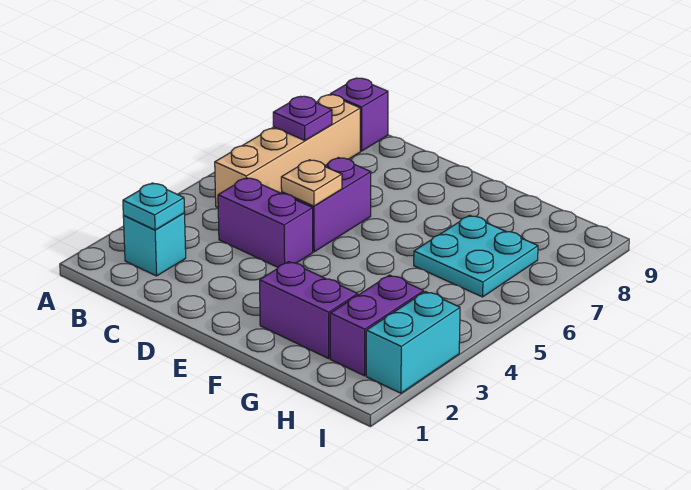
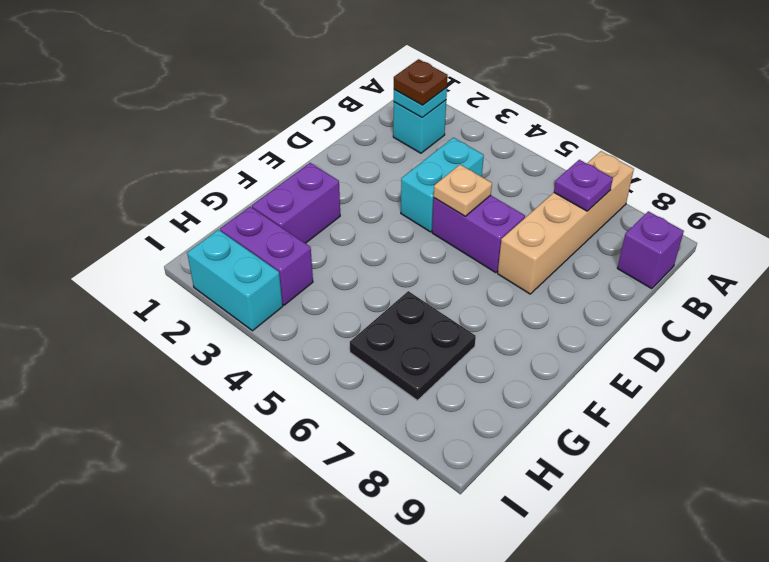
none -> brown 1x1 plate [394,59,448,105]
tan 1x4 brick [215,95,360,207] -> tan 1x4 brick turned to [498,151,634,294]
purple 1x2 brick [218,178,313,267] -> cyan 1x2 brick [401,138,484,232]
cyan 2x2 plate [414,215,538,297] -> black 2x2 plate [350,291,476,400]

